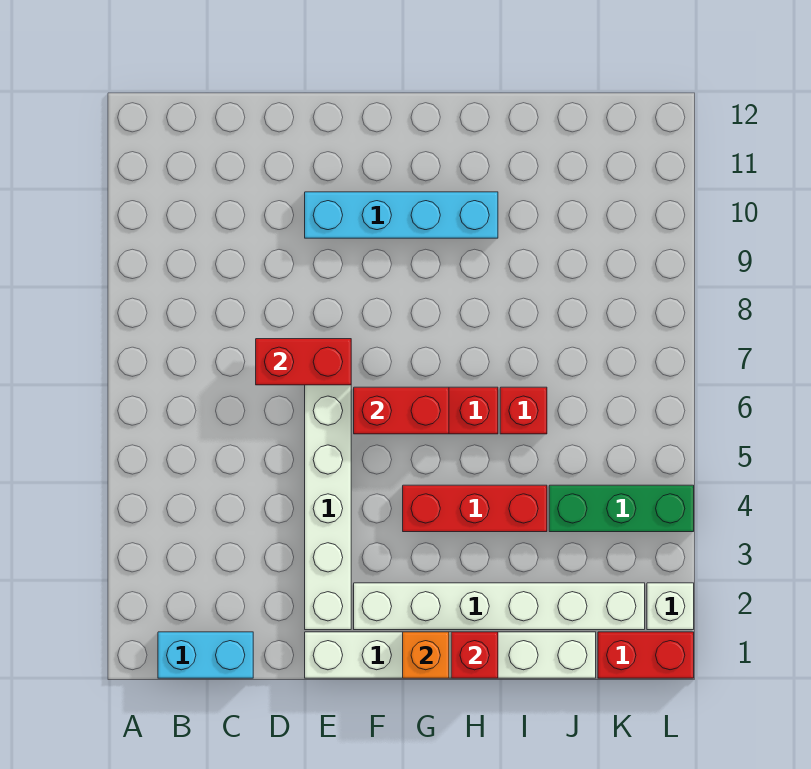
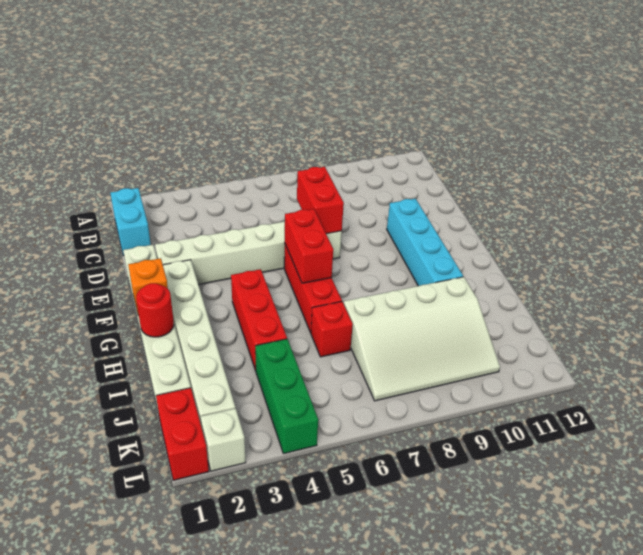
red 1x1 brick [451,632,498,678] -> red 1x1 round brick [136,283,174,337]
none -> white 3x4 slope [344,277,500,401]

